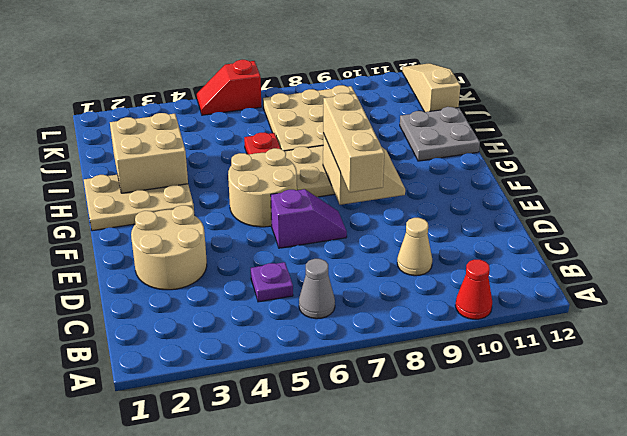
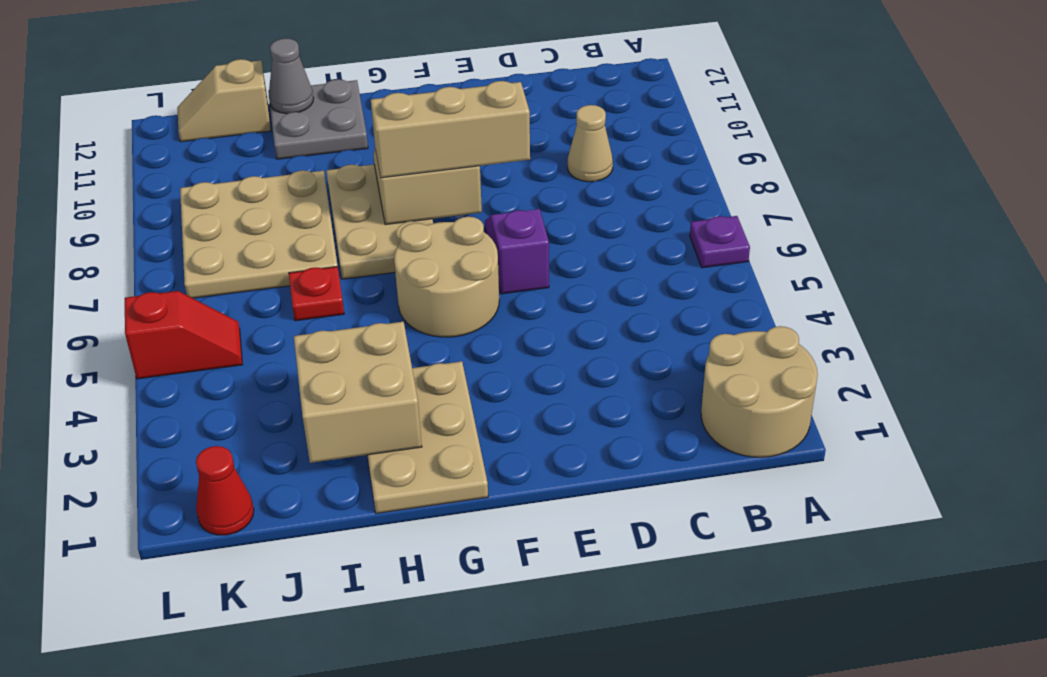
red 1x1 cone [455,260,492,319] -> red 1x1 cone moved to [196,446,254,535]
grey 1x1 cone [299,259,335,319] -> grey 1x1 cone moved to [269,38,314,114]
purple 1x1 plate [251,262,293,302] -> purple 1x1 plate moved to [690,216,750,268]
tan 2x2 round brick [131,205,207,290] -> tan 2x2 round brick moved to [701,326,818,457]
tan 1x3 slope [402,63,460,112] -> tan 1x2 slope [177,59,271,142]
red 1x2 slope [197,60,261,115] -> red 1x2 slope turned to [125,291,242,379]

